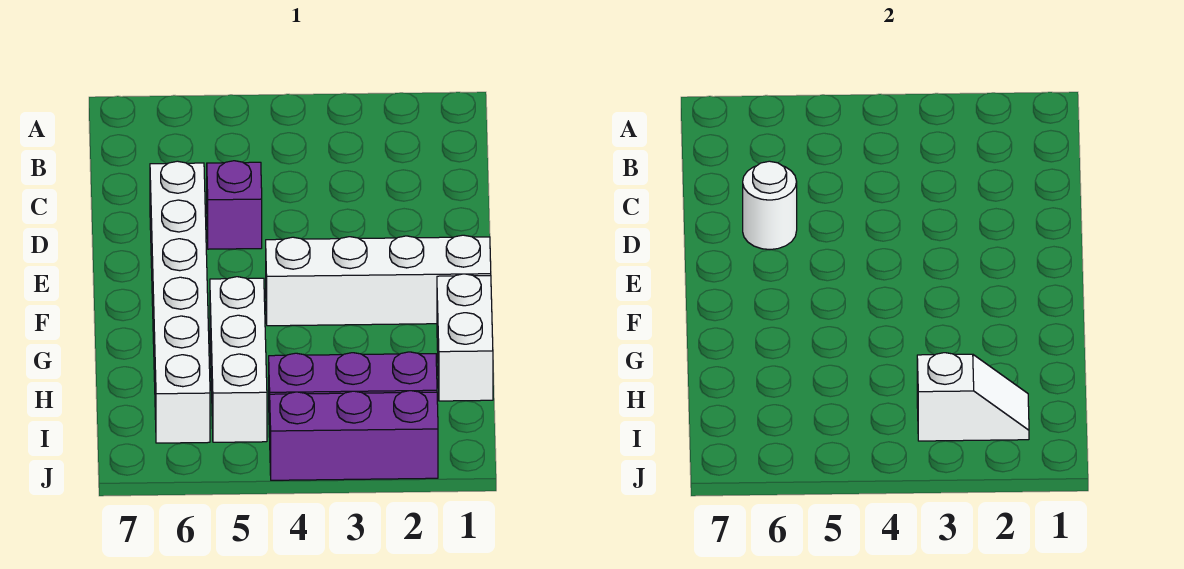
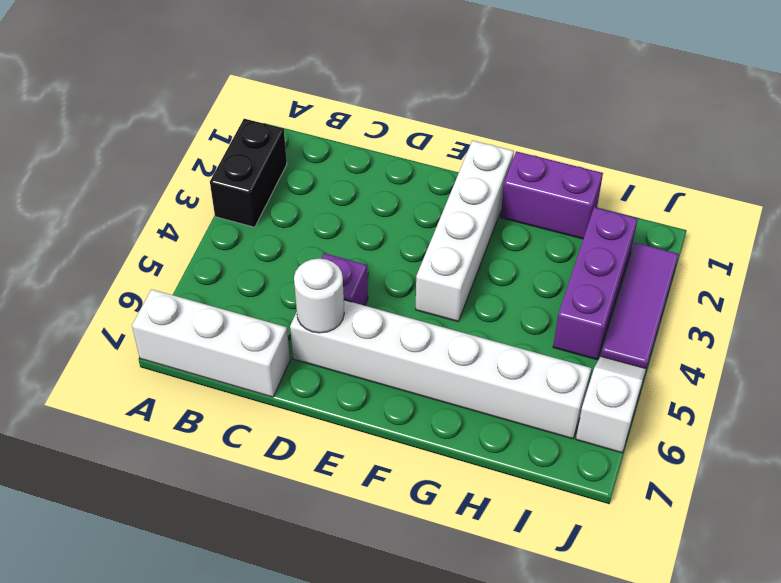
none -> black 1x2 brick [210,119,287,227]
white 1x2 brick [437,274,493,401] -> purple 1x2 brick [501,151,603,239]
white 1x3 brick [210,277,267,442] -> white 1x3 brick moved to [132,289,290,397]
white 1x2 slope [917,353,1029,441] -> white 1x2 slope moved to [576,357,646,453]
purple 1x3 brick [270,391,438,480] -> purple 1x3 tile [601,243,678,369]

